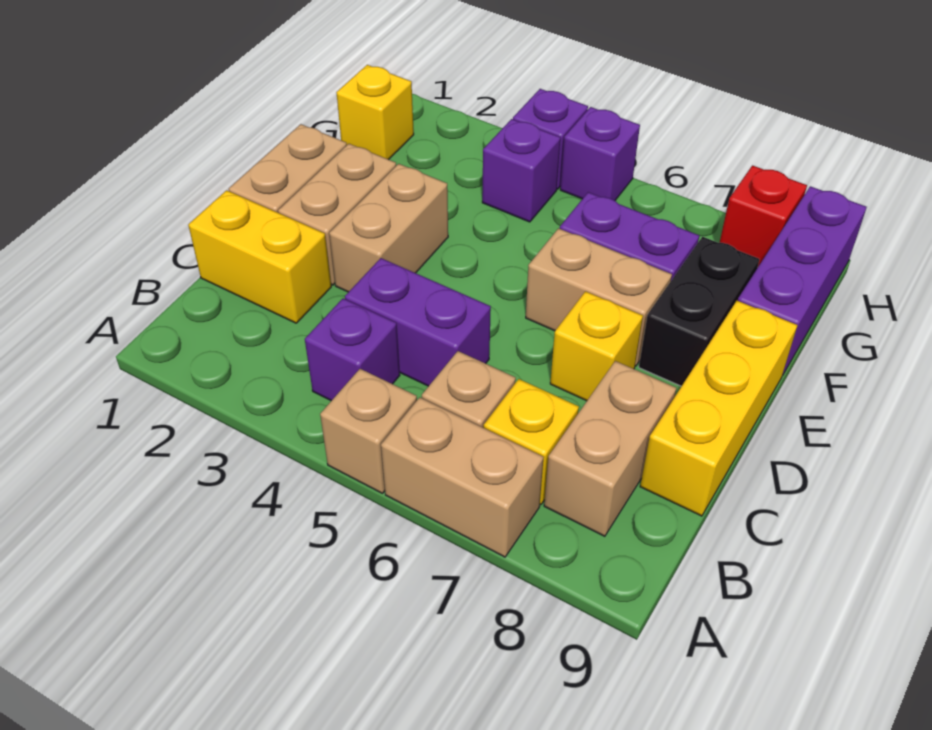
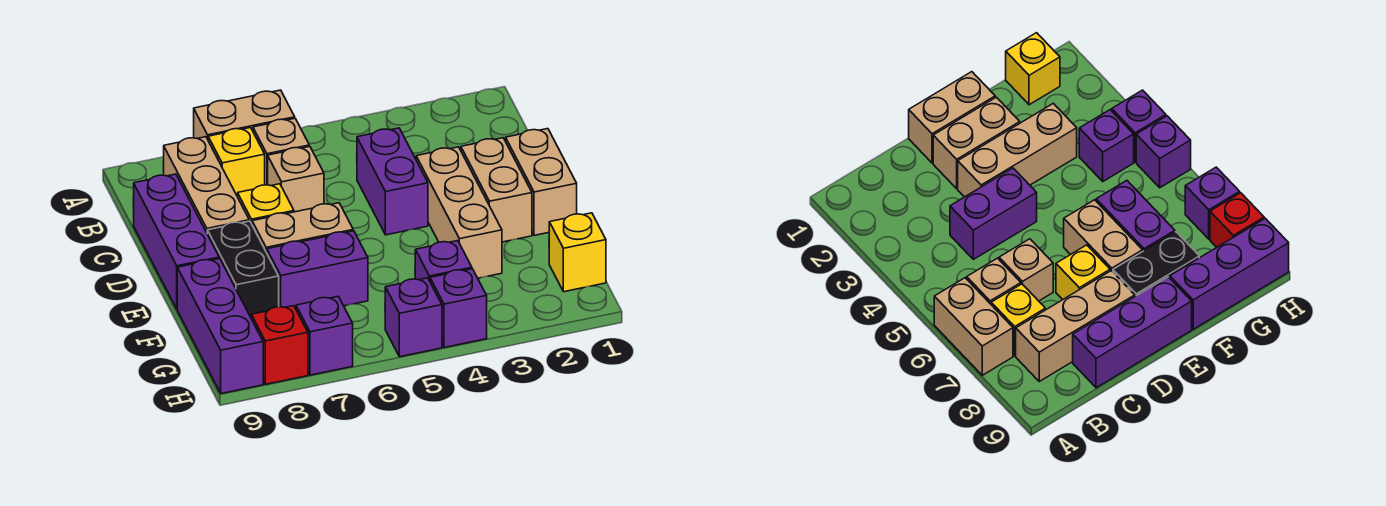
tan 1x1 brick [320,369,417,493] -> tan 1x1 brick moved to [268,146,324,212]
purple 1x1 brick [305,298,400,401] -> purple 1x1 brick moved to [296,296,353,375]
tan 1x2 brick [544,361,676,536] -> tan 1x3 brick [163,137,249,232]
yellow 1x2 brick [188,190,331,323] -> none
purple 1x2 brick [345,258,491,386] -> purple 1x2 brick turned to [357,128,428,235]
yellow 1x3 brick [640,301,797,516] -> purple 1x3 brick [133,174,219,309]
tan 1x2 brick [329,164,448,292] -> tan 1x3 brick [416,147,502,278]

